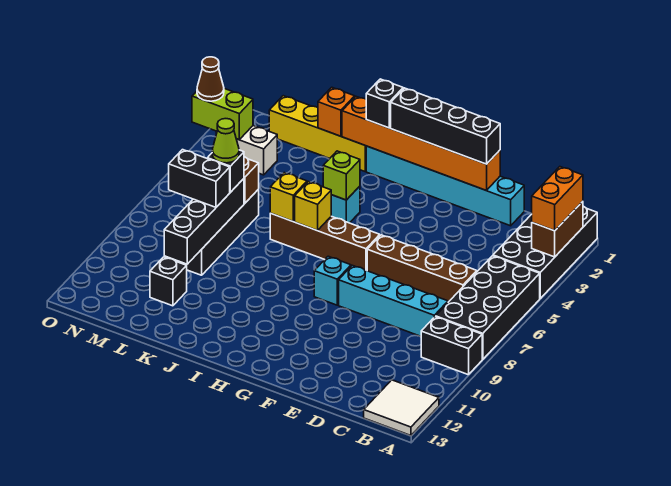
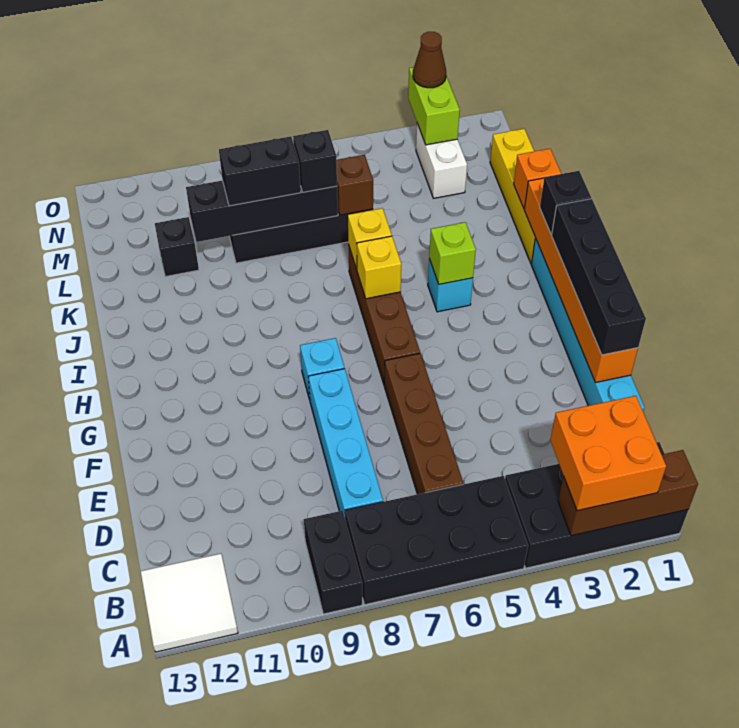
brown 1x2 brick [532,201,583,257] -> brown 1x3 brick [558,450,698,536]
orange 1x2 brick [532,167,583,231] -> orange 2x2 brick [550,396,666,511]
lime 1x1 cone [212,119,239,163] -> none
black 1x2 brick [169,150,230,207] -> black 1x2 brick turned to [219,136,301,206]

